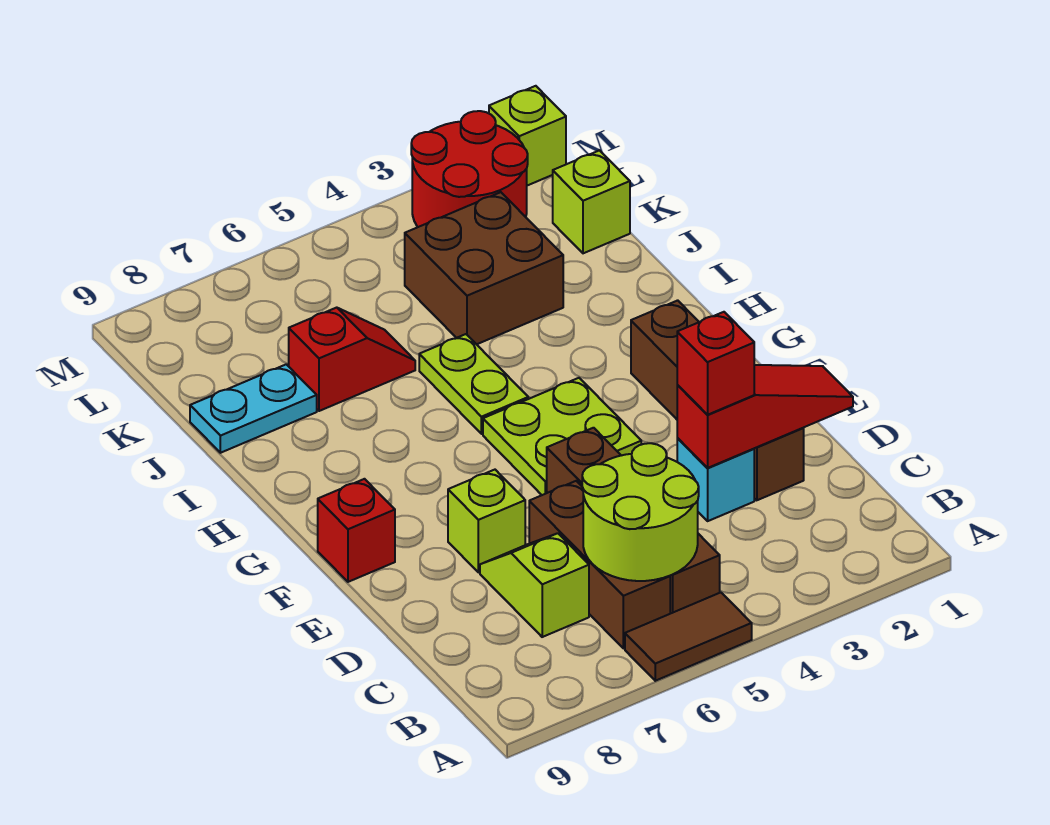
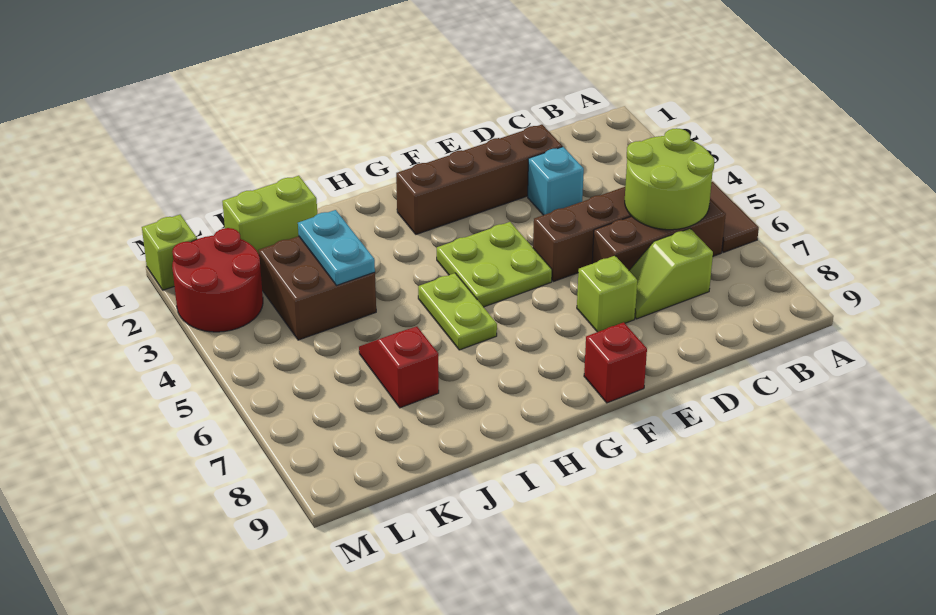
red 1x3 slope [677,365,853,468] -> none
red 1x1 brick [677,312,754,415] -> none
lime 1x2 plate [419,334,528,434] -> lime 1x2 plate turned to [418,273,497,350]
cyan 1x2 plate [190,364,317,453] -> cyan 1x2 plate moved to [298,210,375,285]
lime 1x1 brick [553,150,630,253] -> lime 1x2 brick [222,176,317,254]

